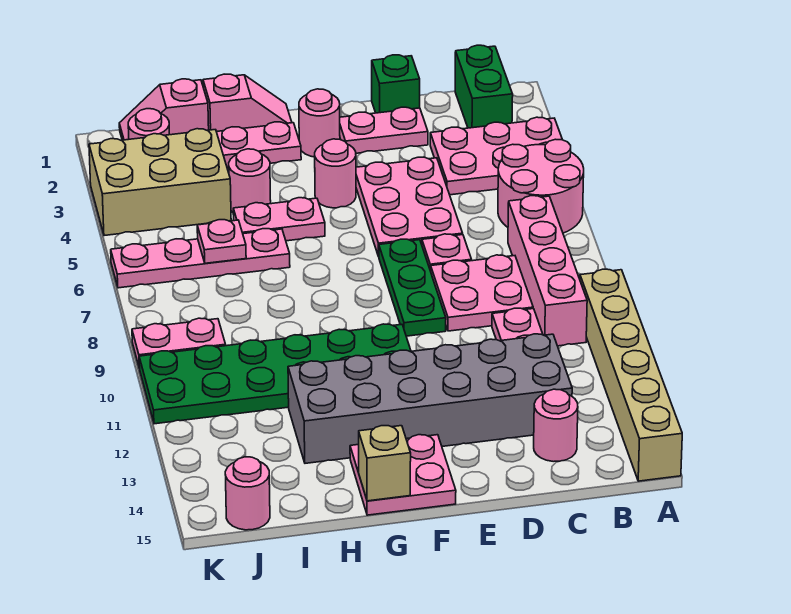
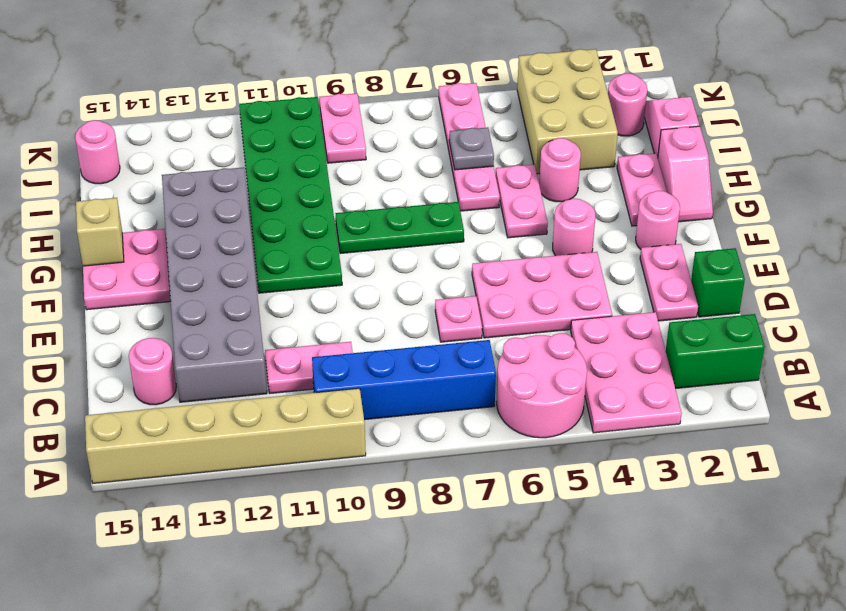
pink 1x4 brick [508,196,587,346] -> blue 1x4 brick [312,340,496,420]
pink 2x2 plate [431,255,533,331] -> none
green 1x3 plate [379,239,446,336] -> green 1x3 plate moved to [335,202,464,254]
pink 1x1 plate [197,220,246,263] -> grey 1x1 plate [449,127,494,170]

